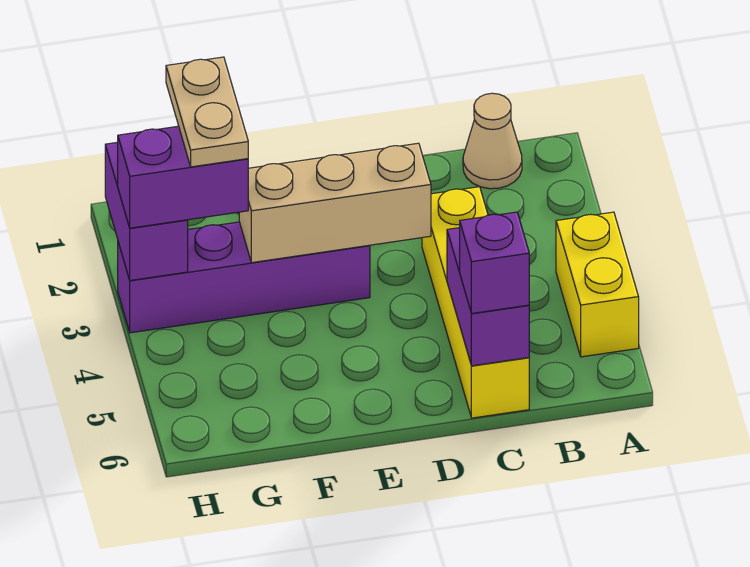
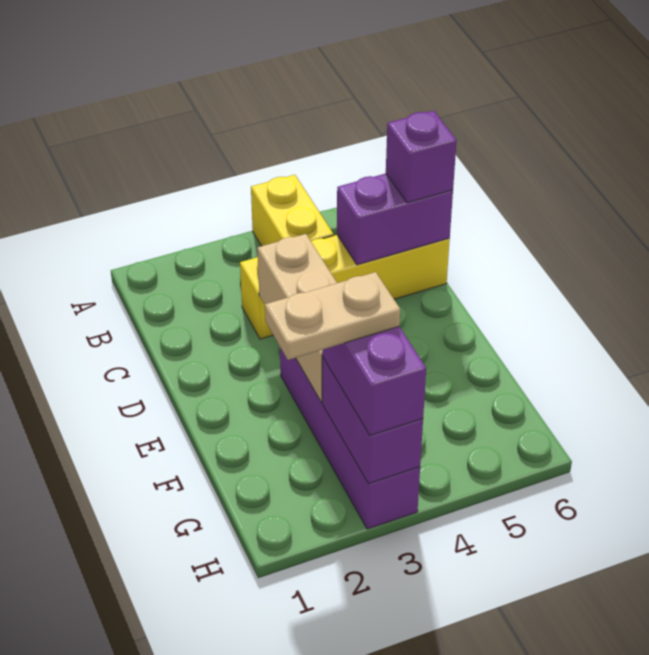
yellow 1x2 brick [556,212,639,357] -> yellow 1x2 brick turned to [251,175,334,246]
tan 1x1 cone [463,93,522,189] -> none
purple 1x2 brick [105,142,188,280] -> purple 1x2 brick turned to [322,357,423,484]

